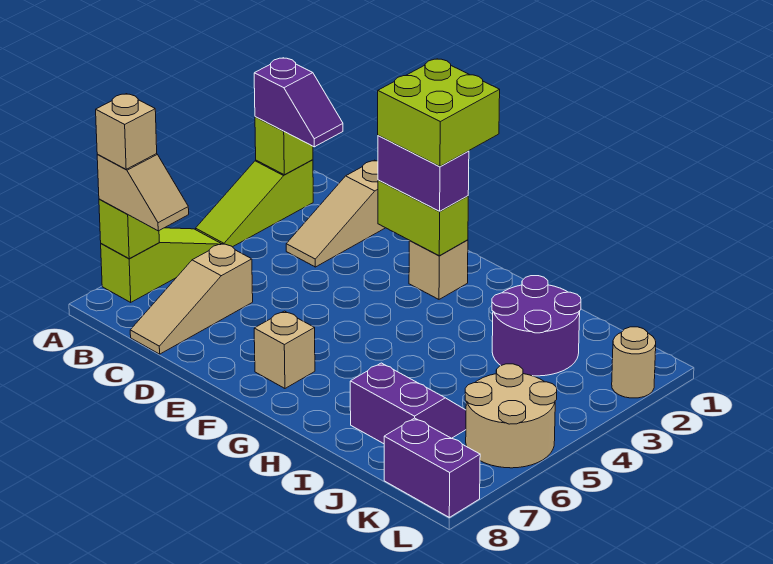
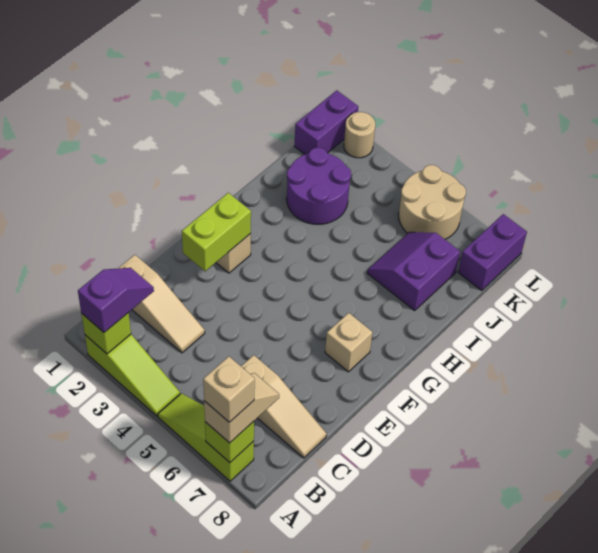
lime 2x2 brick [378,59,500,166] -> none
purple 1x2 brick [378,135,469,211] -> purple 1x2 brick moved to [294,90,358,154]

